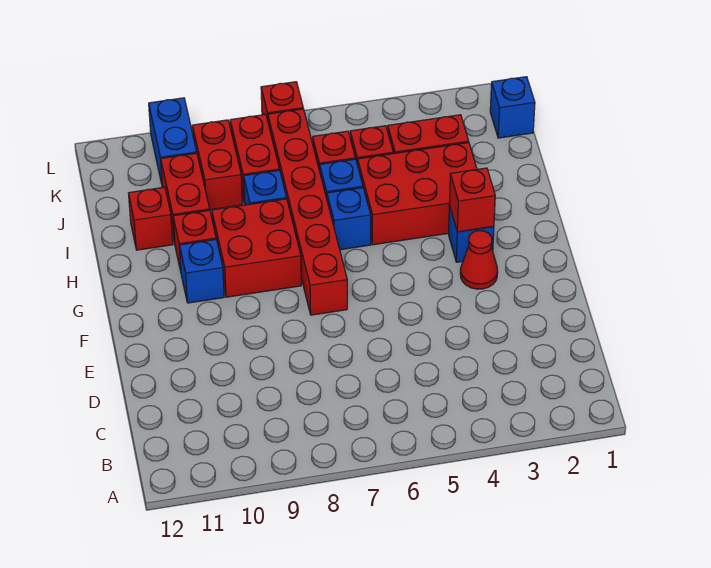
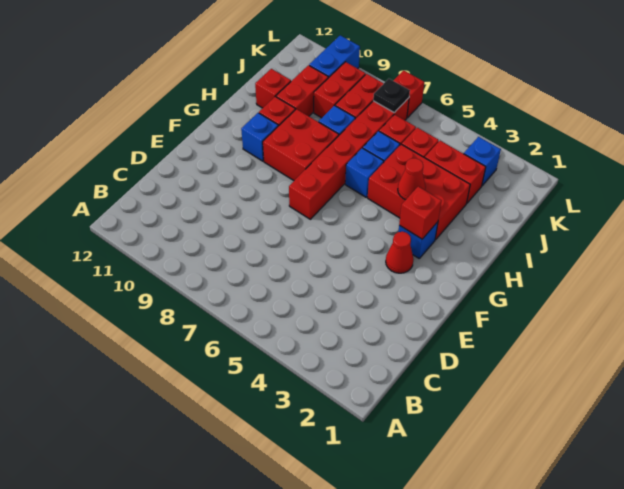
none -> red 1x1 cone [398,158,426,200]
blue 1x1 brick [490,77,535,138] -> blue 1x1 brick moved to [464,137,501,186]
none -> black 1x1 plate [373,79,410,113]

